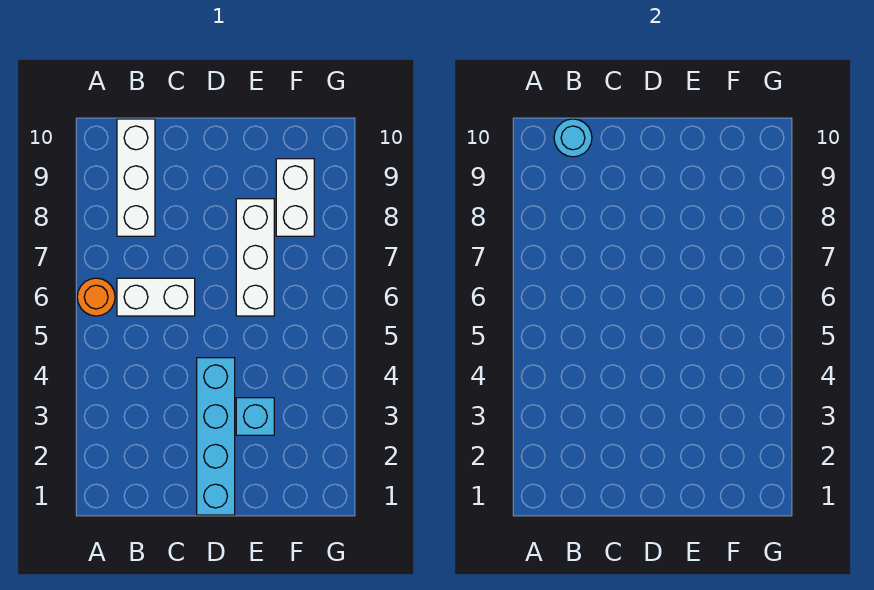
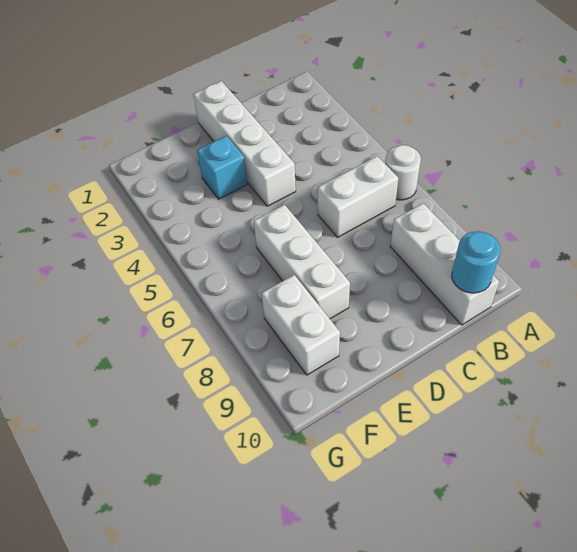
orange 1x1 round brick [77,278,115,316] -> white 1x1 round brick [385,145,421,200]
cyan 1x4 brick [197,358,235,515] -> white 1x4 brick [193,81,296,206]

